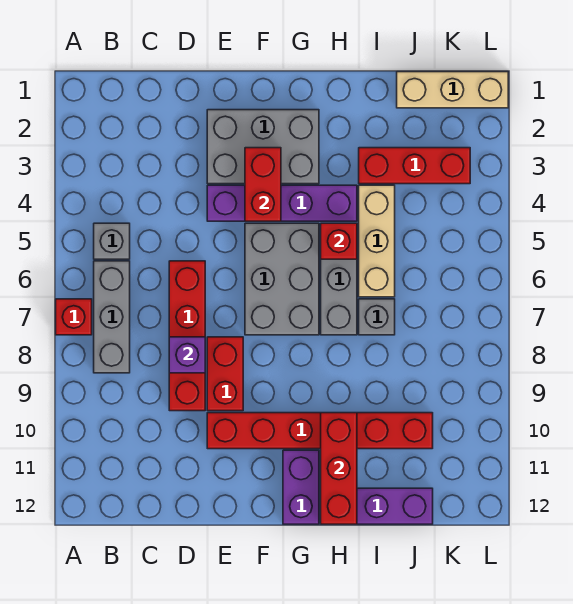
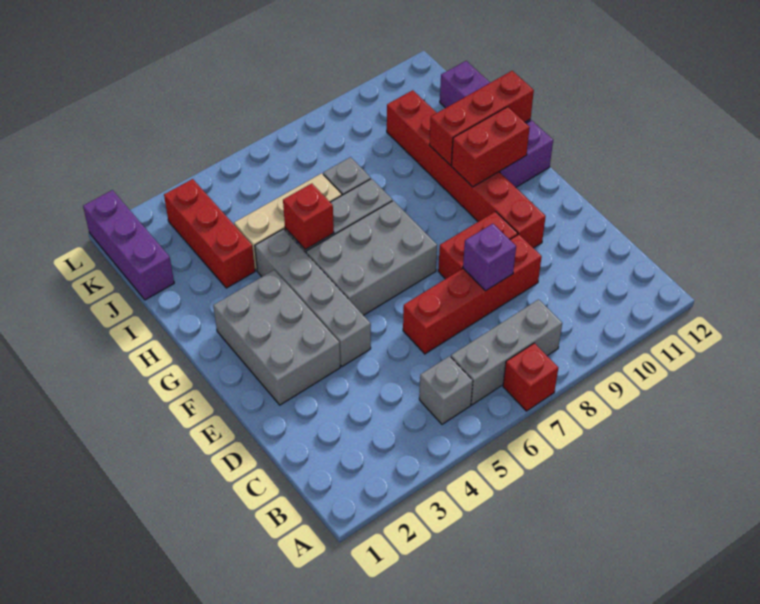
purple 1x4 brick [207,185,357,221] -> grey 1x4 brick [255,229,371,367]
red 1x2 brick [245,148,281,221] -> red 1x2 brick moved to [451,107,530,187]
tan 1x3 brick [397,72,508,108] -> purple 1x3 brick [83,190,174,300]

